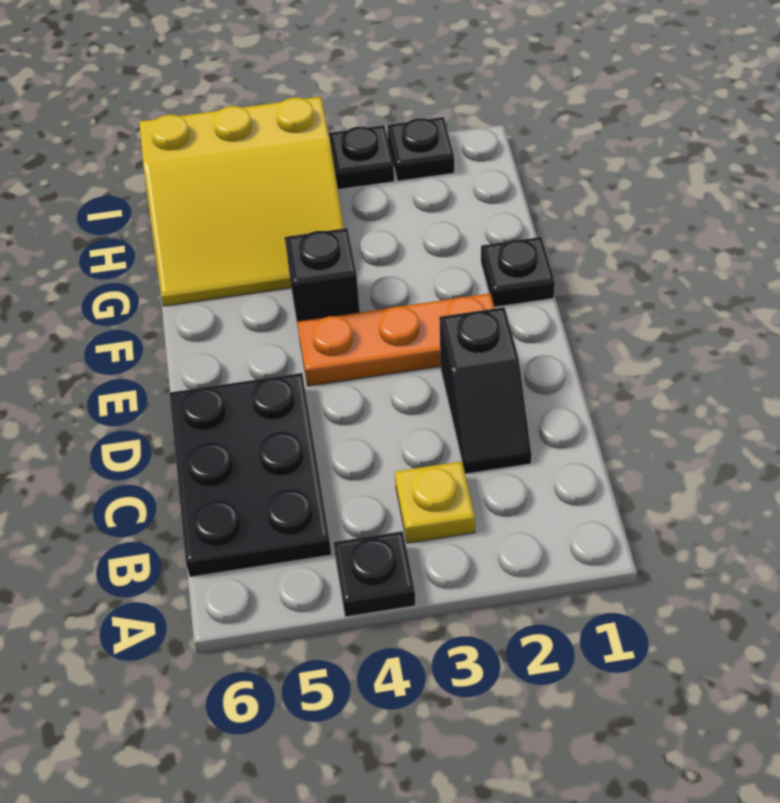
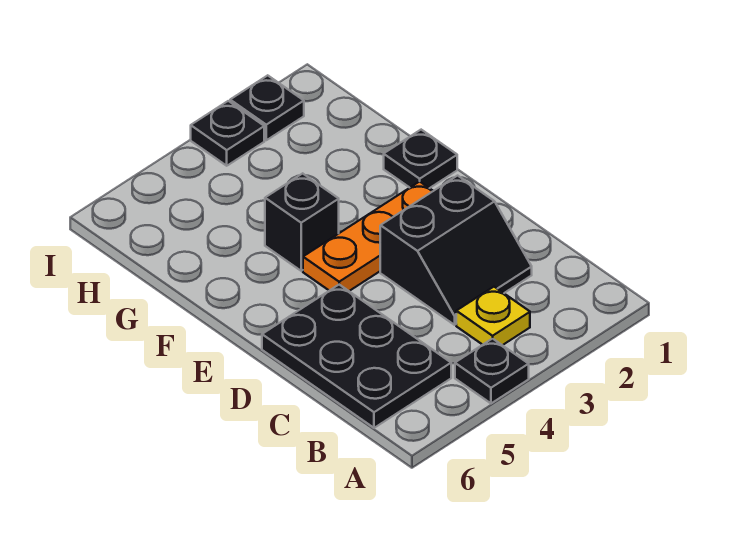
black 1x2 slope [439,307,531,474] -> black 2x2 slope [380,176,532,325]
yellow 3x3 slope [139,97,344,306] -> none

